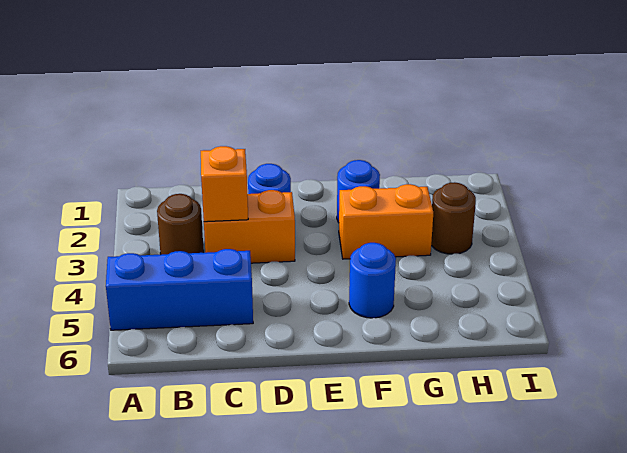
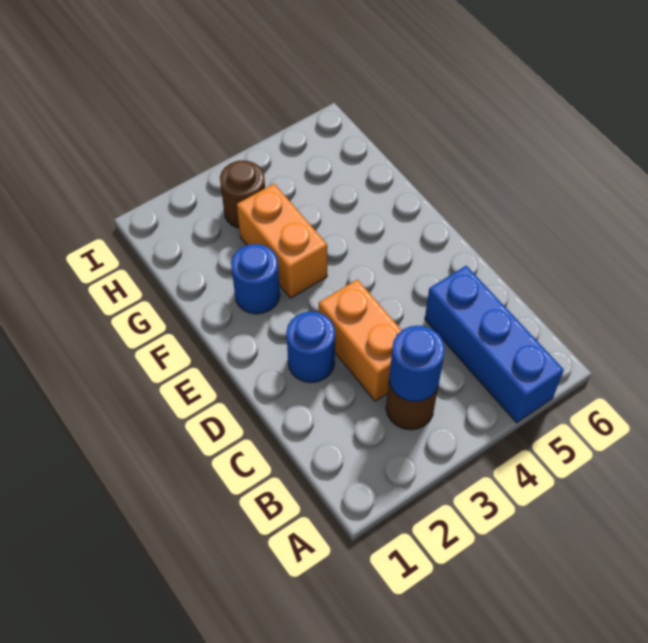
orange 1x1 brick [201,146,248,222] -> none
blue 1x1 round brick [349,243,396,318] -> blue 1x1 round brick moved to [389,326,445,402]

